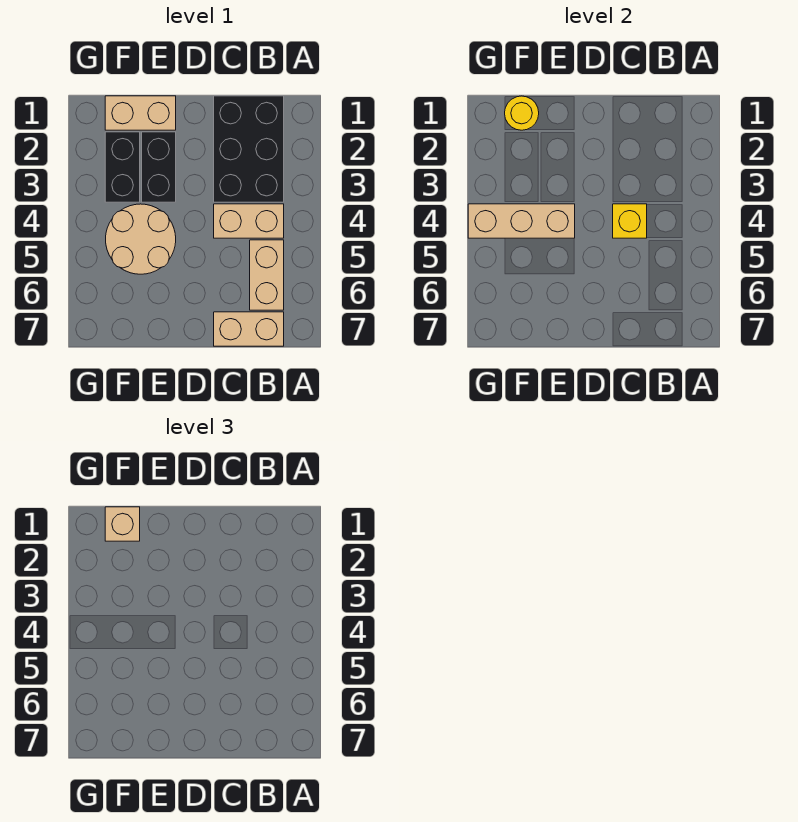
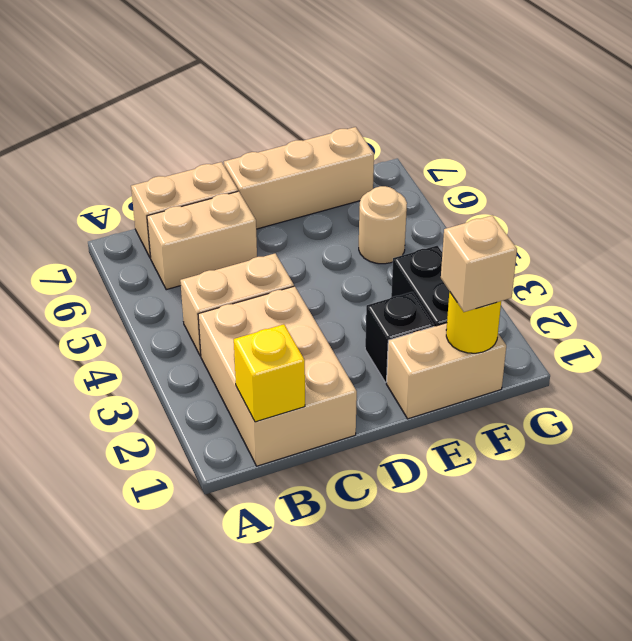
black 2x3 brick [214,96,284,202] -> tan 2x3 brick [198,286,357,466]
tan 1x2 brick [250,240,284,310] -> tan 1x2 brick turned to [147,191,257,290]
yellow 1x1 brick [613,204,647,238] -> yellow 1x1 brick moved to [234,324,305,422]
black 1x2 brick [142,132,176,202] -> black 1x1 brick [365,292,434,383]
tan 2x2 round brick [106,204,176,274] -> tan 1x1 round brick [359,186,407,264]
tan 1x3 brick [468,204,575,238] -> tan 1x3 brick moved to [224,127,374,229]

